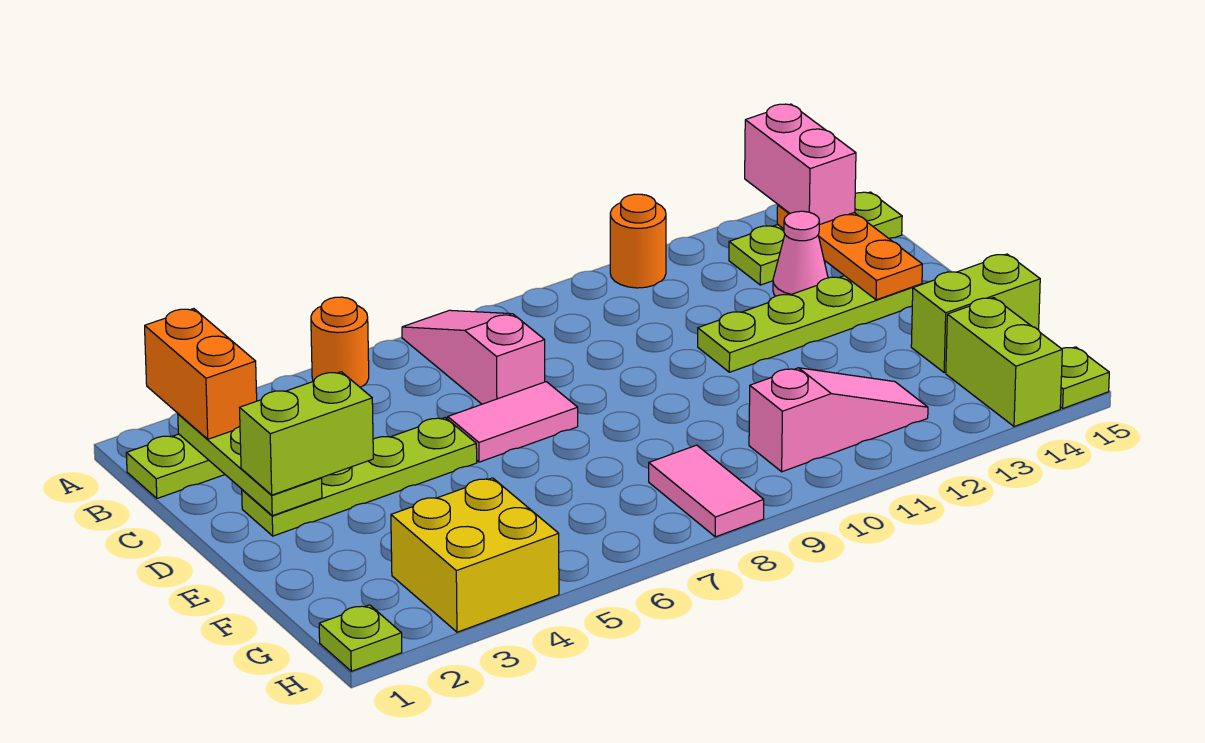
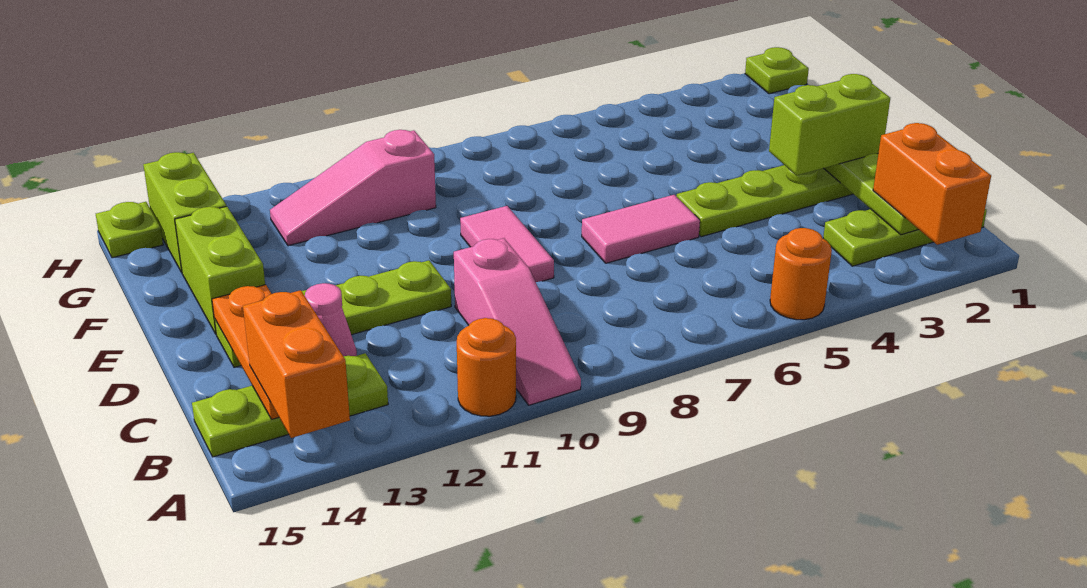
pink 1x3 slope [402,310,545,404] -> pink 1x3 slope moved to [454,238,581,405]
pink 1x2 brick [745,104,856,225] -> orange 1x2 brick [243,290,350,438]
lime 1x2 brick [911,254,1040,373] -> lime 1x2 brick turned to [175,206,265,334]
yellow 2x2 brick [391,478,559,632] -> none
pink 1x2 tile [649,445,764,537] -> pink 1x2 tile moved to [460,206,554,282]

